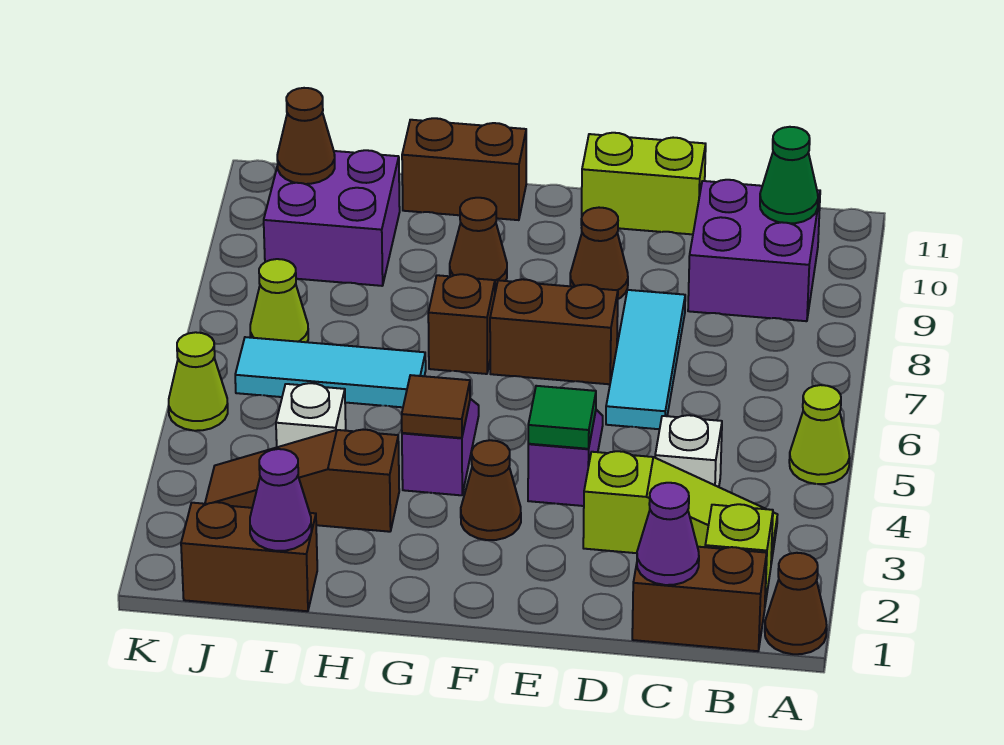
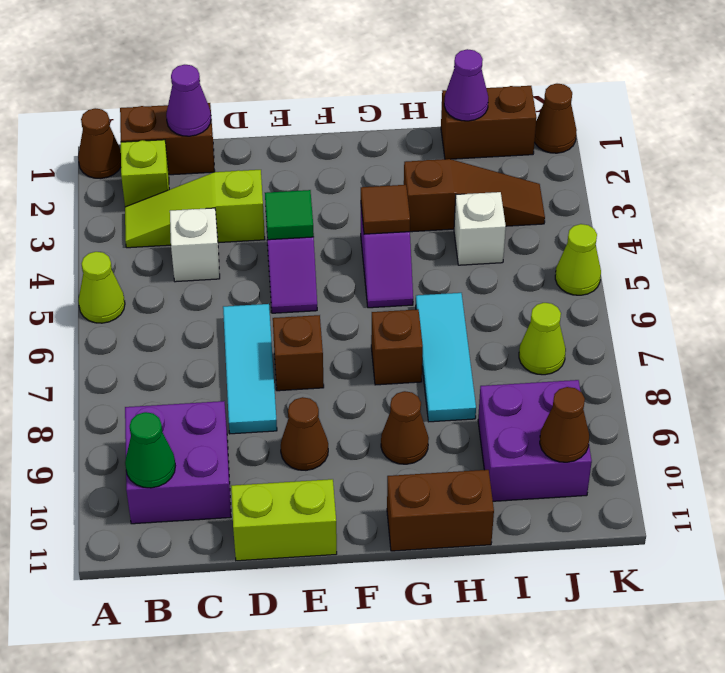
brown 1x2 brick [490,279,618,384] -> brown 1x1 brick [273,315,324,391]
brown 1x1 cone [461,440,521,540] -> brown 1x1 cone moved to [534,84,577,153]
cyan 1x3 tile [235,337,426,407] -> cyan 1x3 tile turned to [416,293,476,422]

